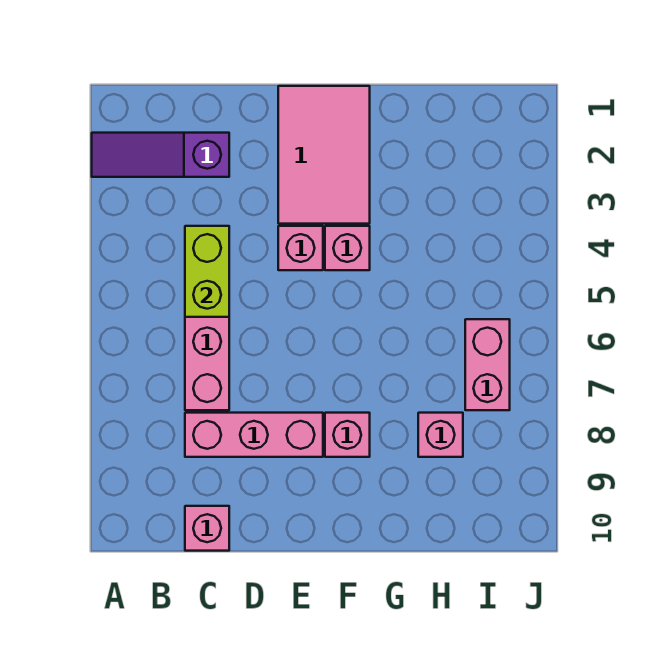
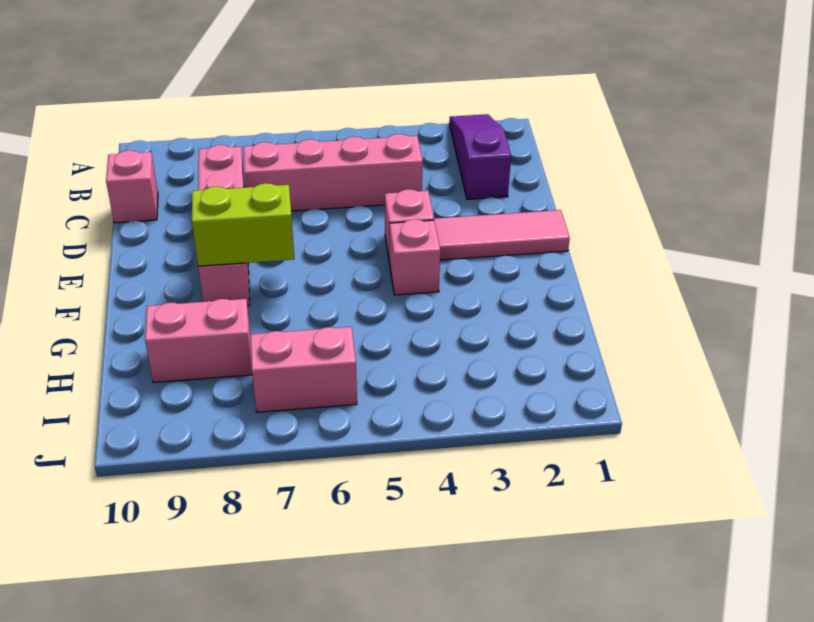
lime 1x2 brick [185,226,229,317] -> lime 1x2 brick moved to [192,183,294,266]
pink 2x3 tile [278,86,370,224] -> pink 1x3 tile [434,210,570,260]
pink 1x1 brick [418,413,463,457] -> pink 1x2 brick [145,299,252,383]

